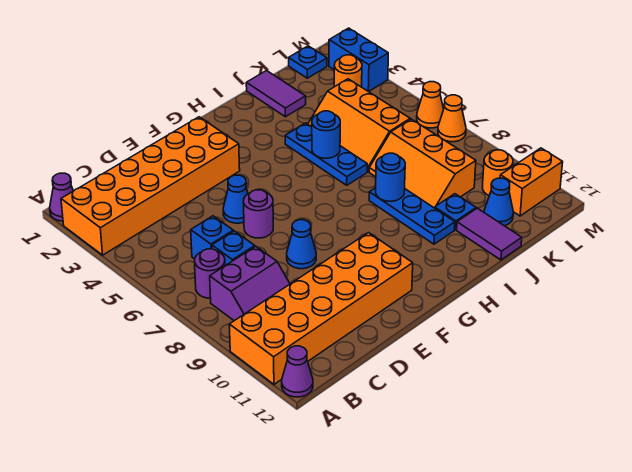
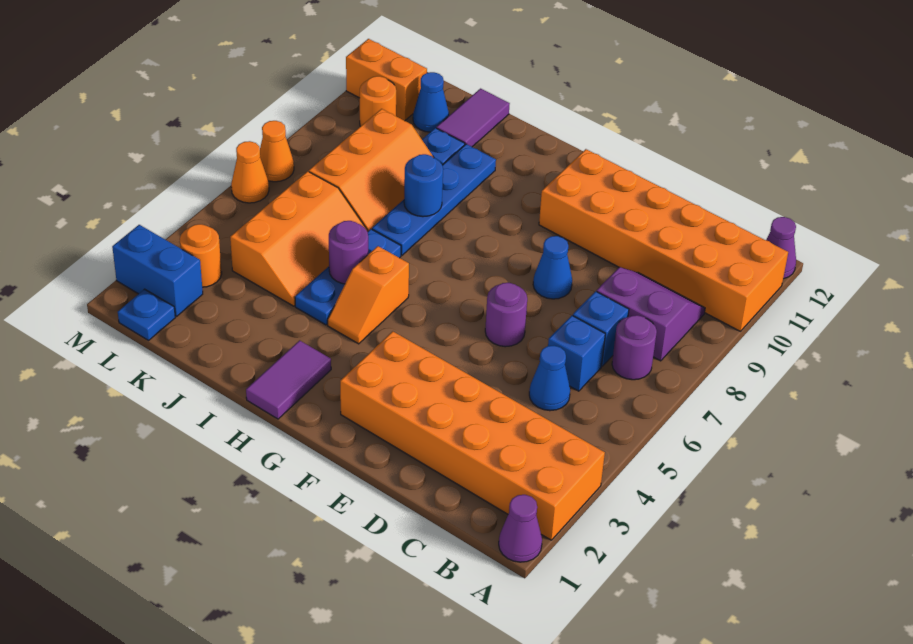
blue 1x1 cone [223,175,248,223] -> blue 1x1 cone moved to [529,346,570,411]
none -> orange 1x2 slope [328,246,409,344]
blue 1x1 round brick [312,111,340,158] -> purple 1x1 round brick [329,221,368,284]
blue 1x3 plate [369,188,455,244] -> blue 1x4 plate [372,144,496,255]
purple 1x2 tile [246,71,306,117] -> purple 1x2 tile moved to [246,340,331,419]
blue 1x2 brick [329,28,388,92] -> blue 1x2 brick turned to [112,225,203,316]

